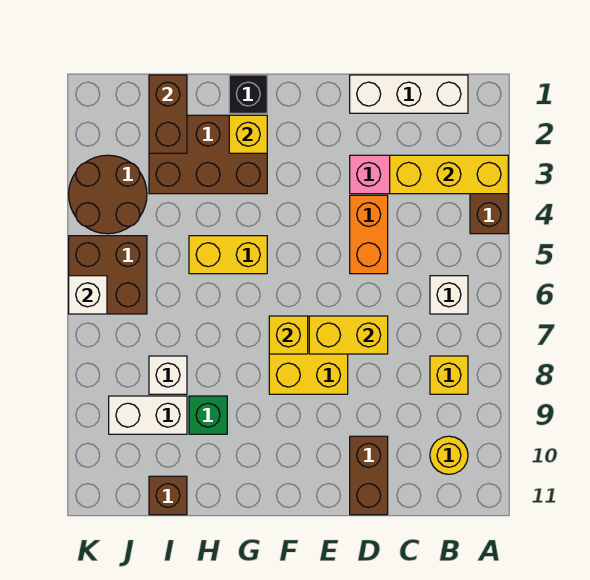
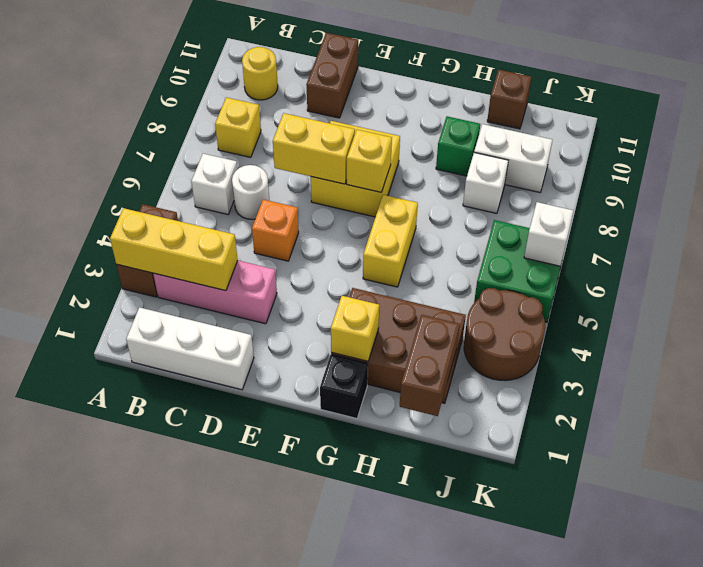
none -> white 1x1 round brick [232,165,269,220]
orange 1x2 brick [350,195,388,274] -> orange 1x1 brick [252,199,299,261]
yellow 1x2 brick [189,236,267,274] -> yellow 1x2 brick turned to [363,195,418,287]
brown 2x2 brick [69,236,147,314] -> green 2x2 brick [474,220,563,322]

